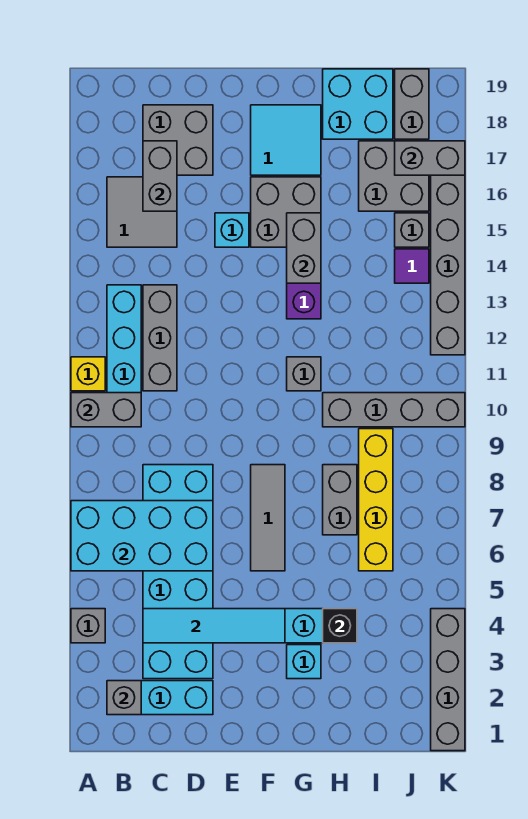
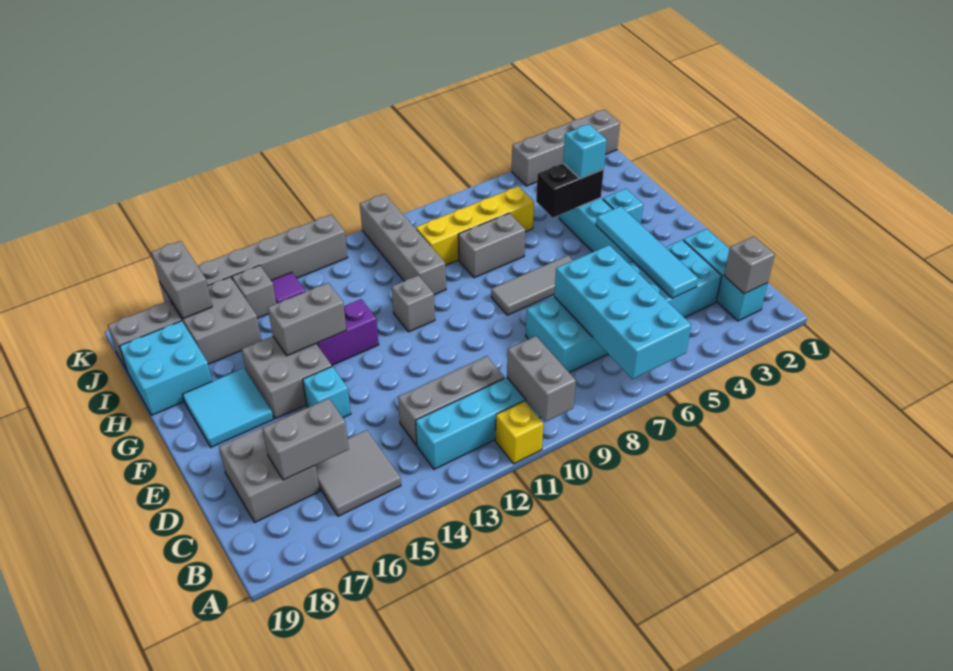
grey 1x1 brick [71,609,105,643] -> none
black 1x1 brick [323,609,357,643] -> black 1x2 brick [536,164,604,218]
none -> cyan 1x1 brick [563,124,607,179]

